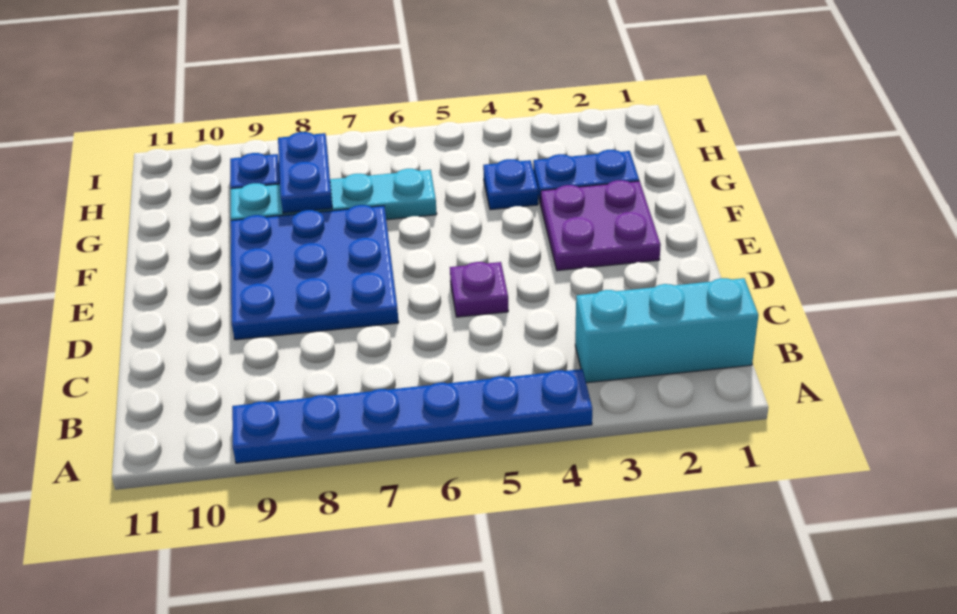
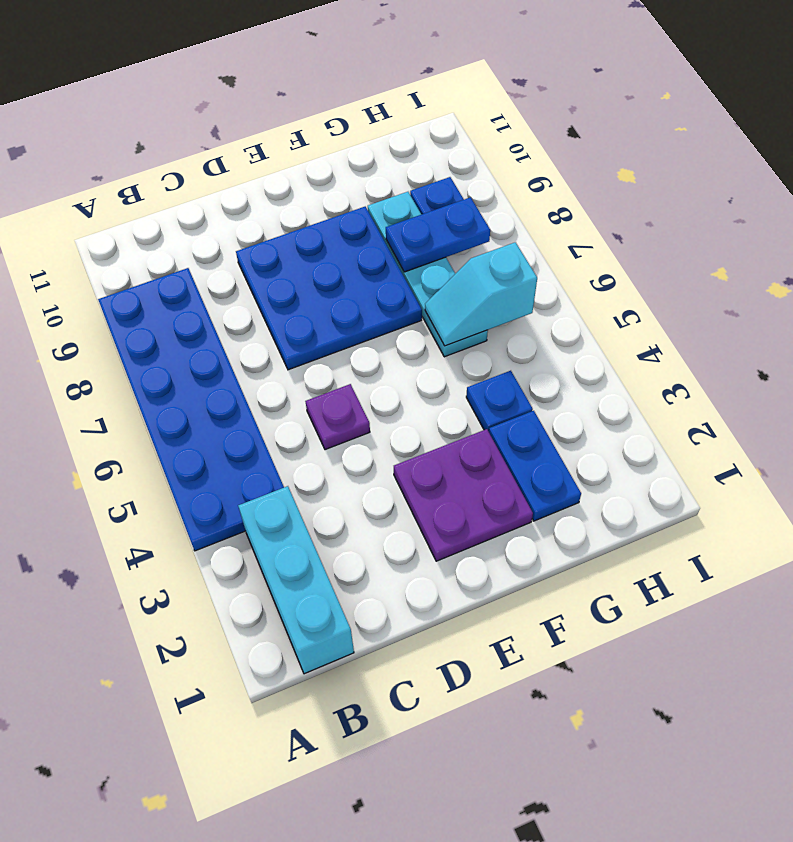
blue 1x6 plate [232,369,592,463] -> blue 2x6 plate [98,268,284,551]
none -> cyan 1x2 slope [425,242,537,346]

